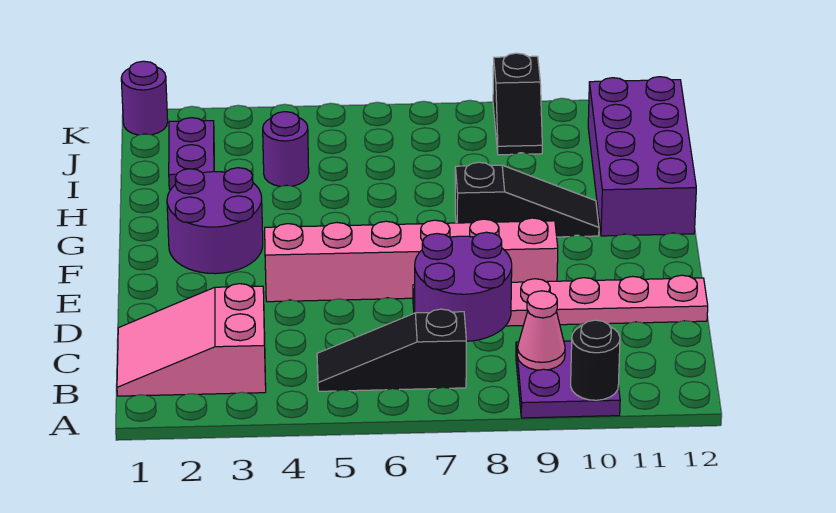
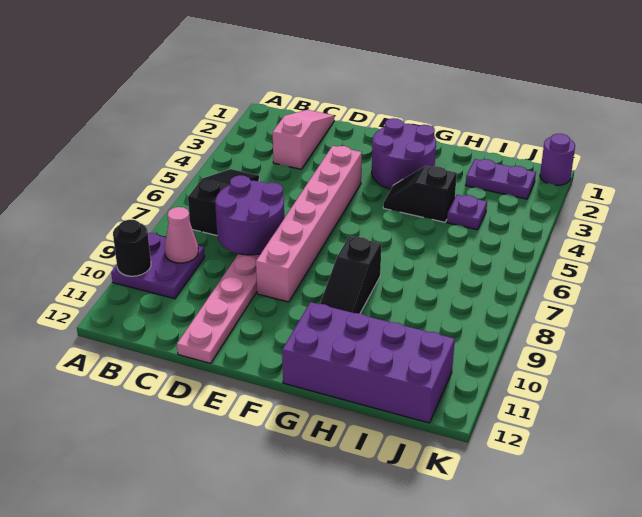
pink 2x3 slope [117,284,266,396] -> pink 1x3 slope [273,110,334,169]
purple 1x1 round brick [263,112,309,186] -> purple 1x1 plate [447,195,487,230]
black 1x2 slope [493,53,542,155] -> black 1x2 slope moved to [383,166,457,222]

